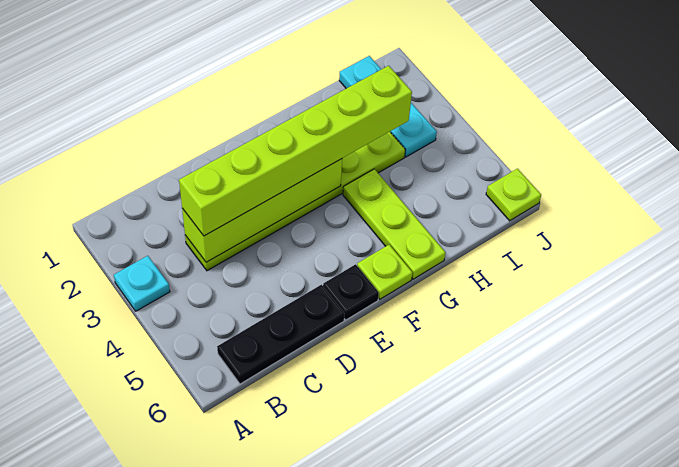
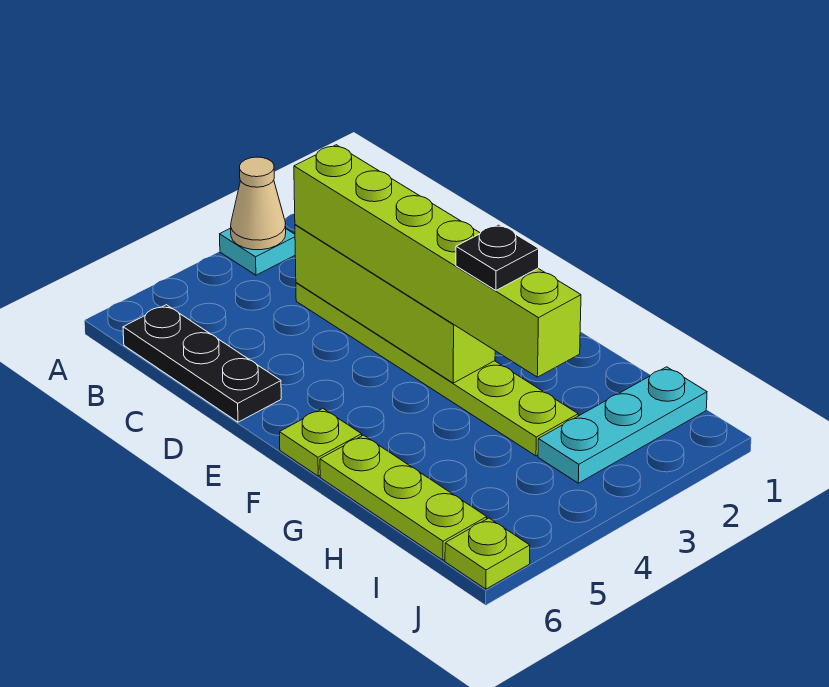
none -> tan 1x1 cone [231,157,286,250]
black 1x1 plate [323,264,379,320] -> black 1x1 plate moved to [456,224,539,290]
lime 1x3 plate [343,169,445,279] -> lime 1x3 plate turned to [320,435,487,560]

